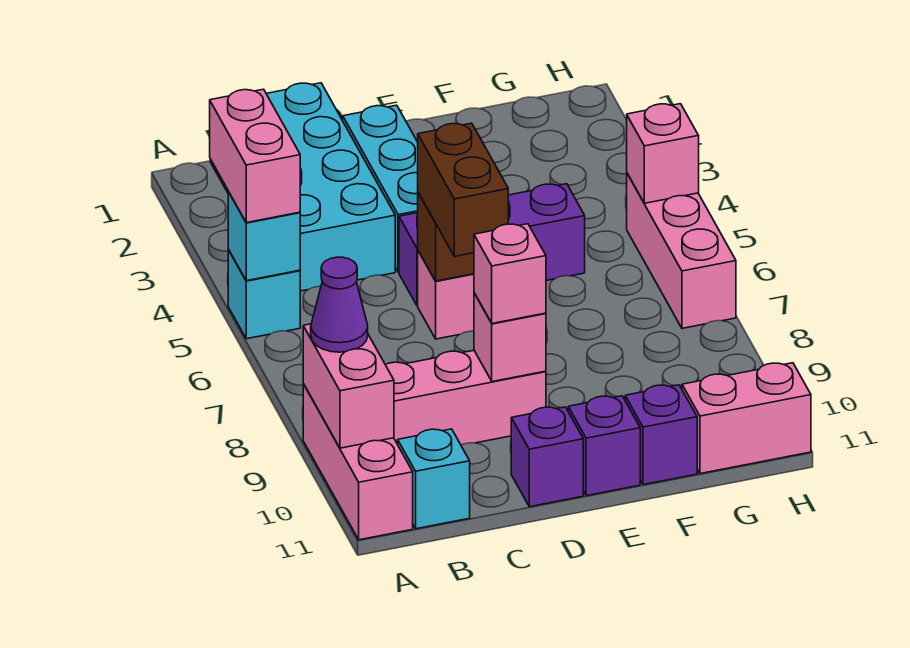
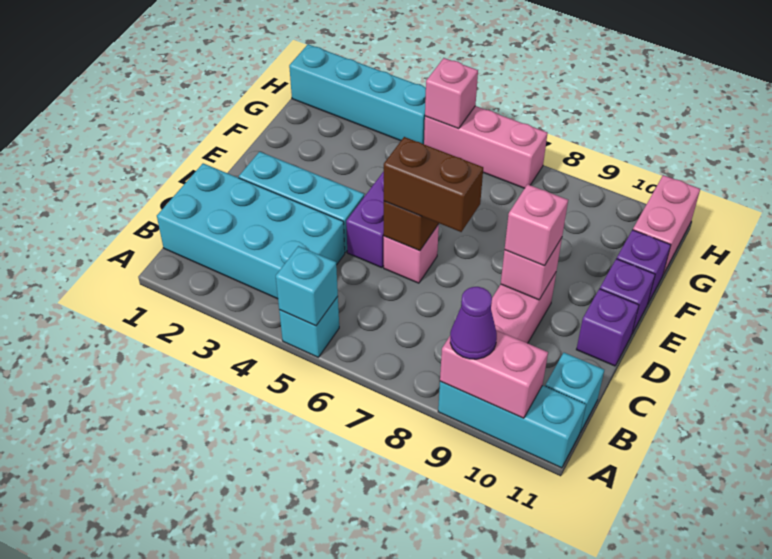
pink 1x2 brick [210,89,300,223] -> none
pink 1x3 brick [303,384,413,540] -> cyan 1x3 brick [438,381,586,468]
none -> cyan 1x4 brick [289,44,426,144]

